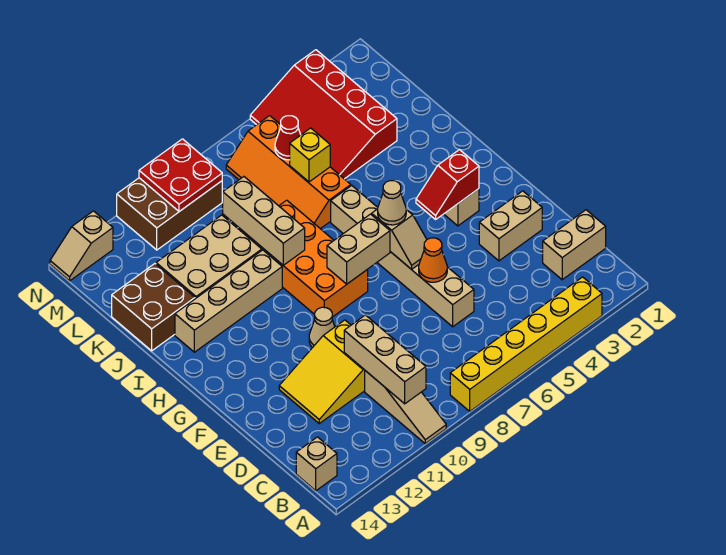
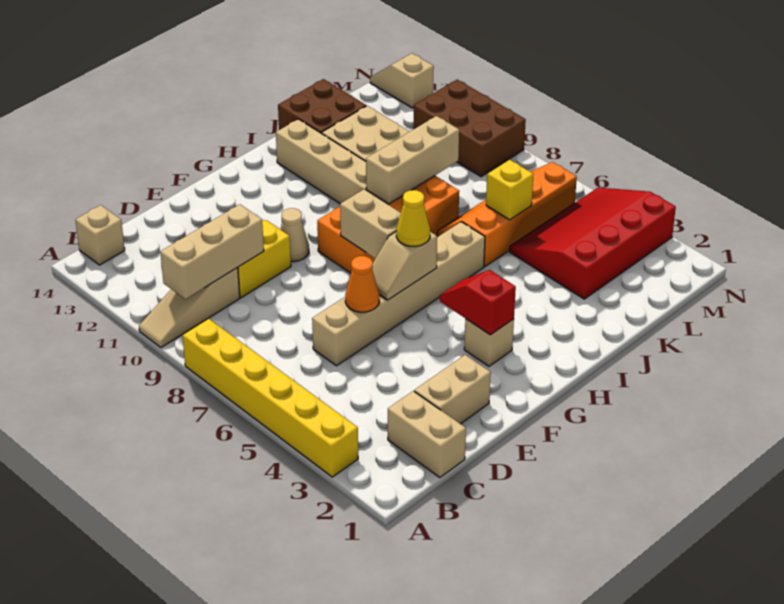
tan 1x2 brick [479,191,542,261] -> tan 1x2 brick turned to [414,355,491,424]
tan 1x1 cone [378,181,406,225] -> yellow 1x1 cone [396,190,430,246]
red 1x1 cone [275,116,301,160] -> none
red 2x2 plate [139,139,222,211] -> none

